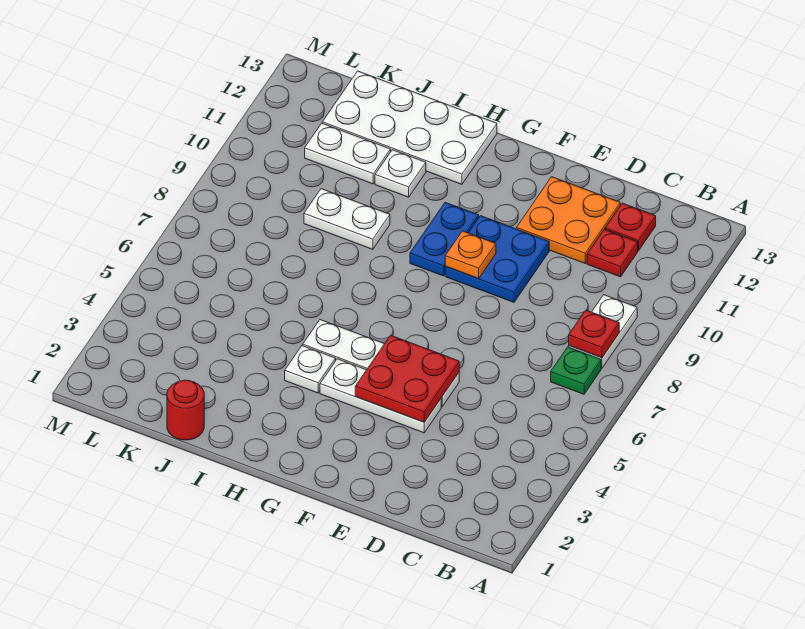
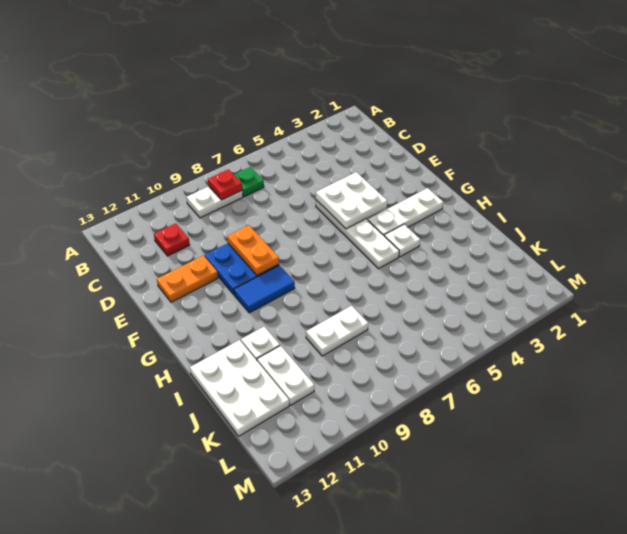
red 1x1 plate [605,203,656,251] -> none
orange 2x2 plate [516,177,620,263] -> orange 1x2 plate [157,256,218,302]
white 1x3 plate [320,359,441,433] -> white 1x3 plate turned to [368,188,443,235]
red 2x2 plate [355,335,459,422] -> white 2x2 plate [316,172,387,229]
orange 1x1 plate [445,231,496,279] -> orange 1x2 plate [227,225,279,275]
blue 1x2 plate [410,202,479,276] -> blue 1x2 tile [234,265,295,313]
white 2x4 plate [322,71,497,184] -> white 2x3 plate [190,340,289,436]
white 1x2 plate [304,189,390,249] -> white 1x2 plate turned to [306,306,368,356]
red 1x1 round brick [167,380,204,440] -> none

